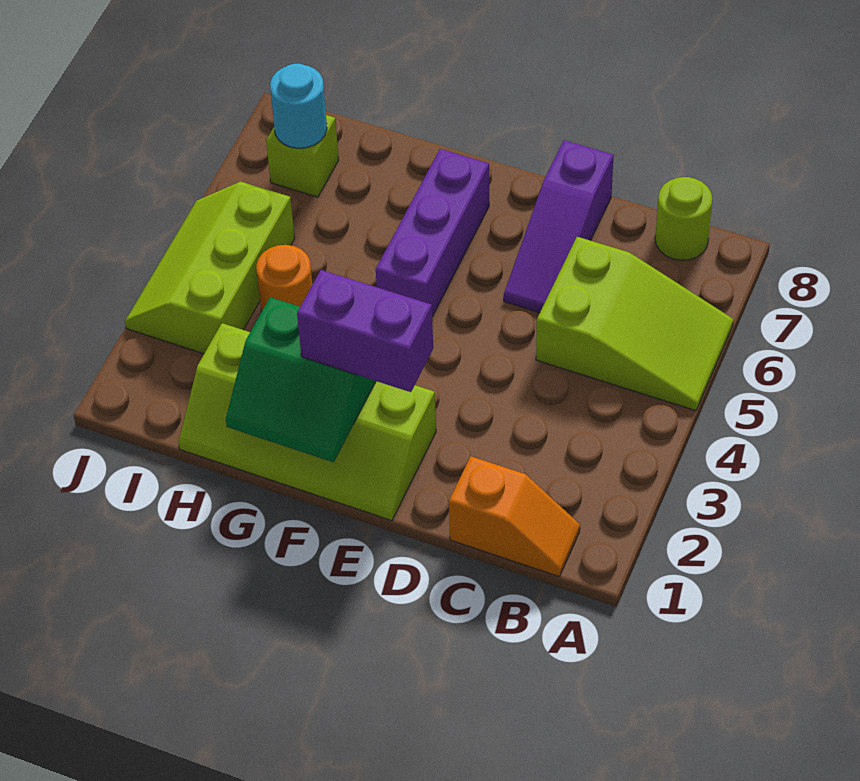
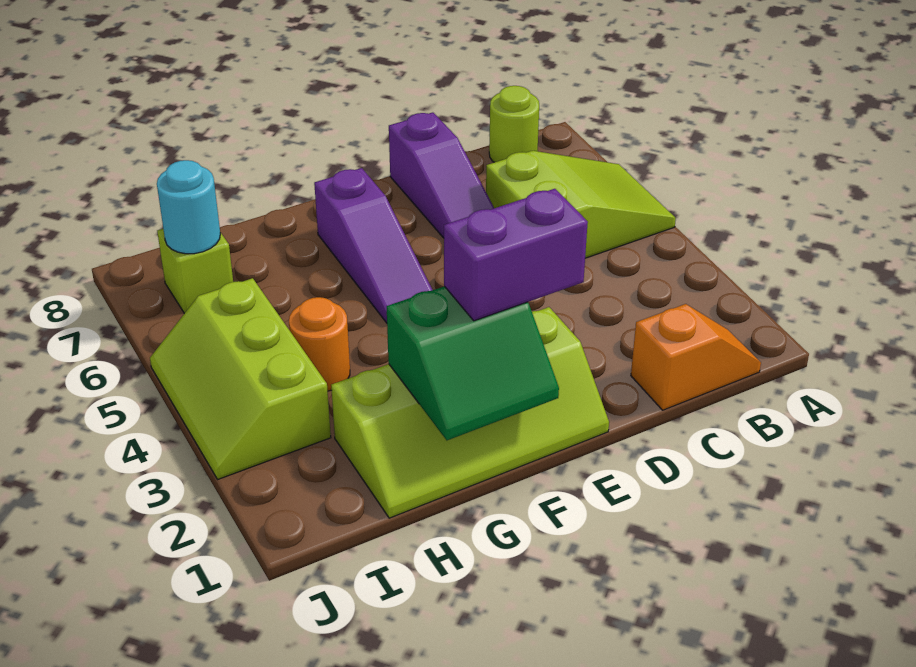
purple 1x3 brick [376,149,489,317] -> purple 1x3 slope [314,168,432,323]

